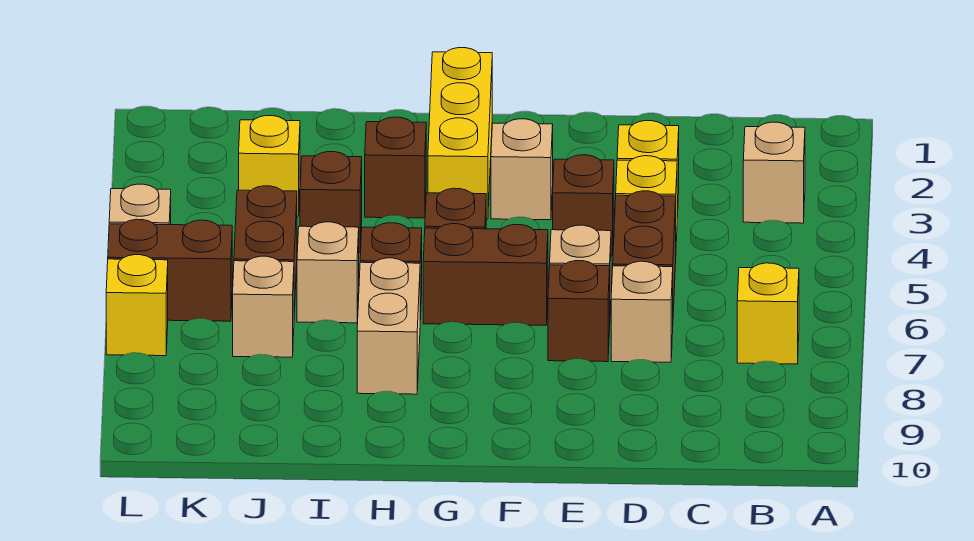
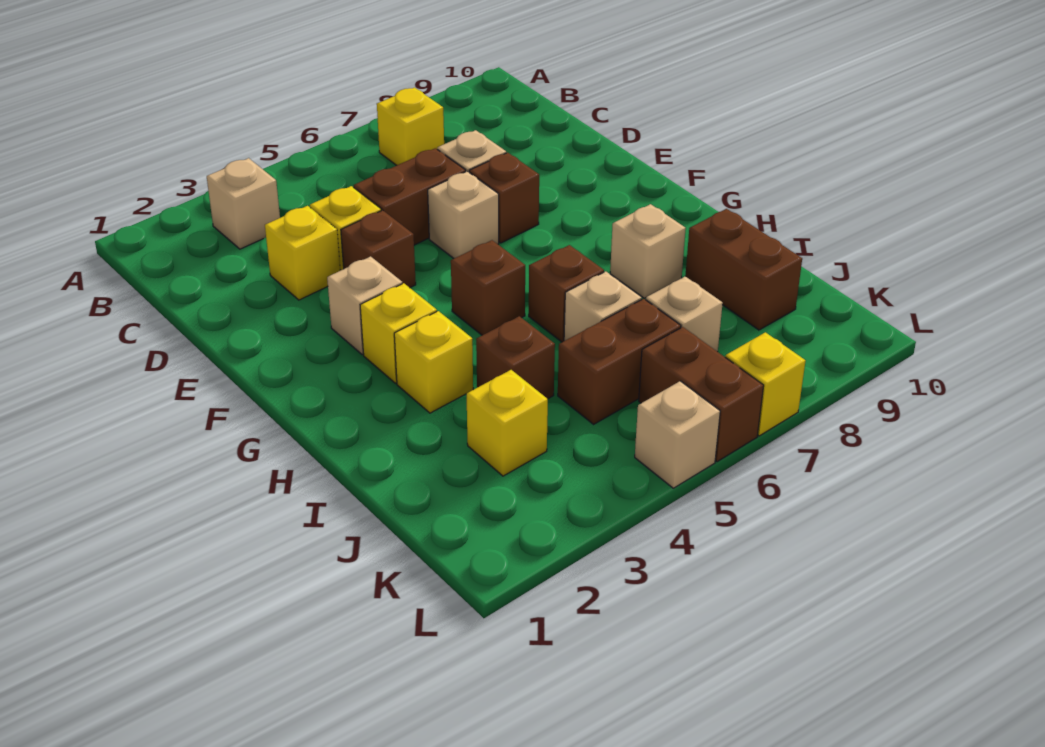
brown 1x2 brick [423,224,548,325] -> brown 1x2 brick moved to [685,209,802,330]
yellow 1x3 brick [428,48,492,219] -> yellow 1x1 brick [360,283,437,383]
brown 1x1 brick [365,117,426,218] -> yellow 1x1 brick [394,311,473,413]
tan 1x2 brick [357,258,420,394] -> tan 1x1 brick [610,204,686,298]

